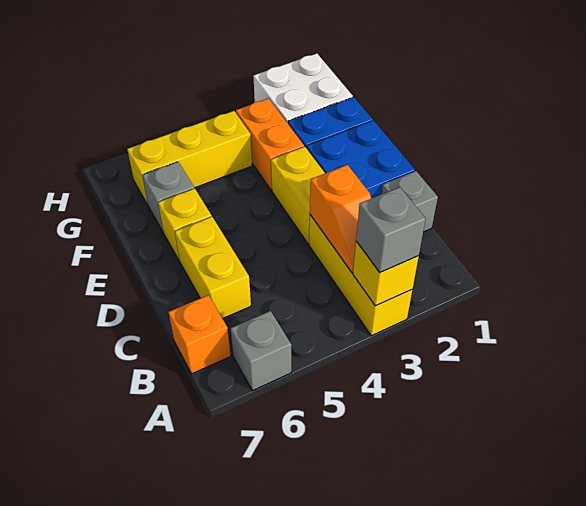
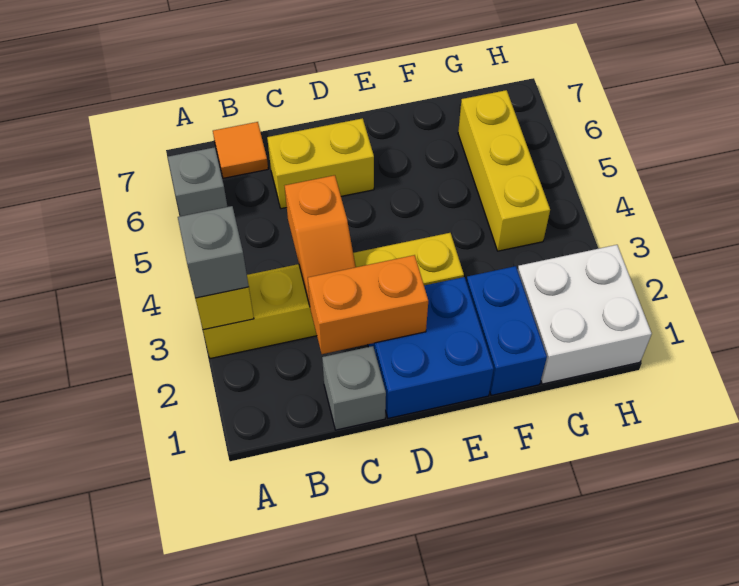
orange 1x2 slope [310,165,371,273] -> orange 1x2 slope turned to [285,175,356,306]
orange 1x1 brick [169,295,231,374] -> orange 1x1 tile [213,122,268,178]
yellow 1x1 brick [158,188,212,261] -> none
orange 1x2 brick [236,98,304,190] -> orange 1x2 brick moved to [308,255,428,354]
grey 1x1 brick [142,162,194,233] -> none

